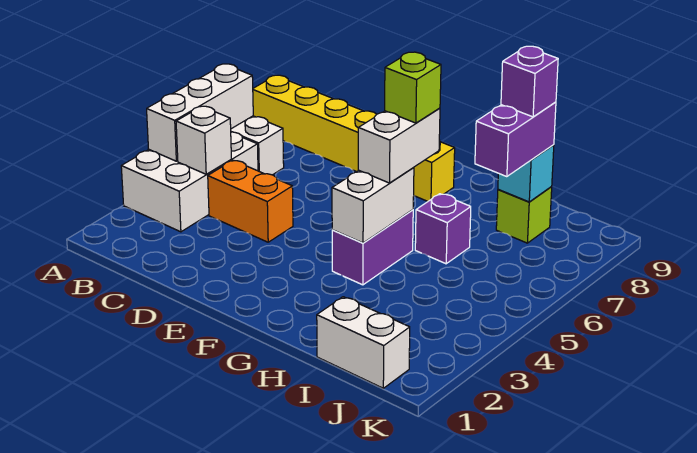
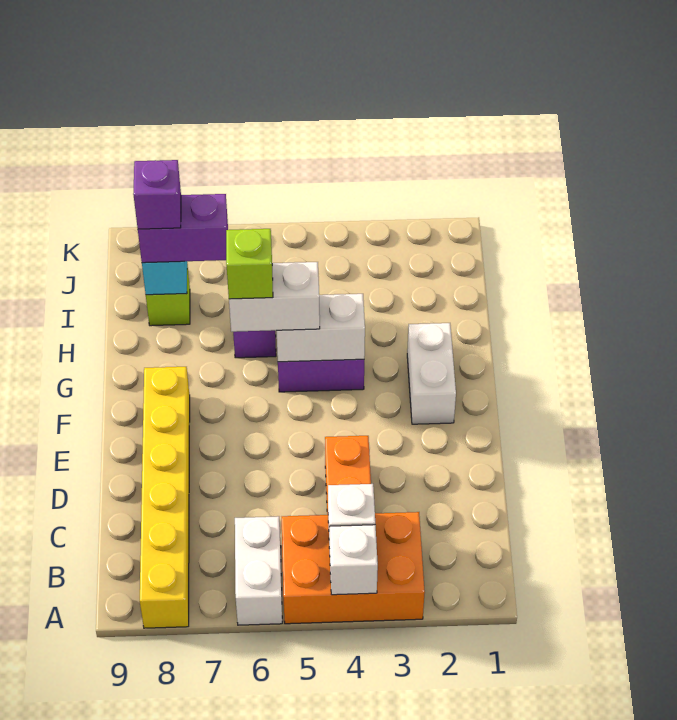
white 2x3 brick [121,132,258,232] -> orange 2x3 brick [282,512,425,624]
white 1x3 brick [147,64,253,161] -> white 1x1 brick [330,525,378,595]
white 1x2 brick [317,297,410,388] -> white 1x2 brick moved to [407,323,456,424]

